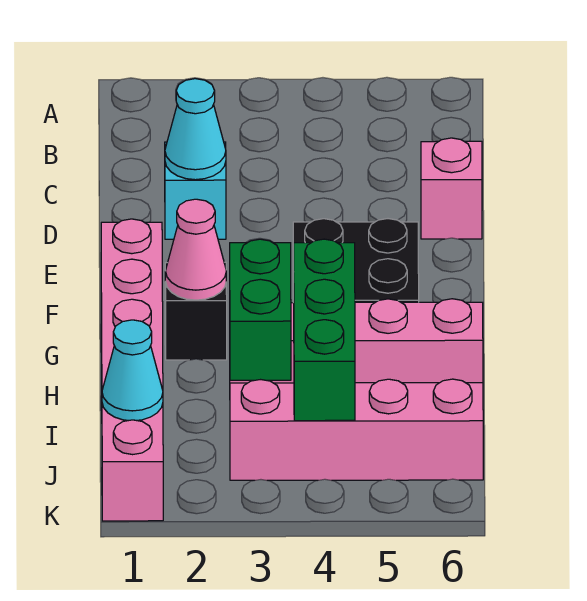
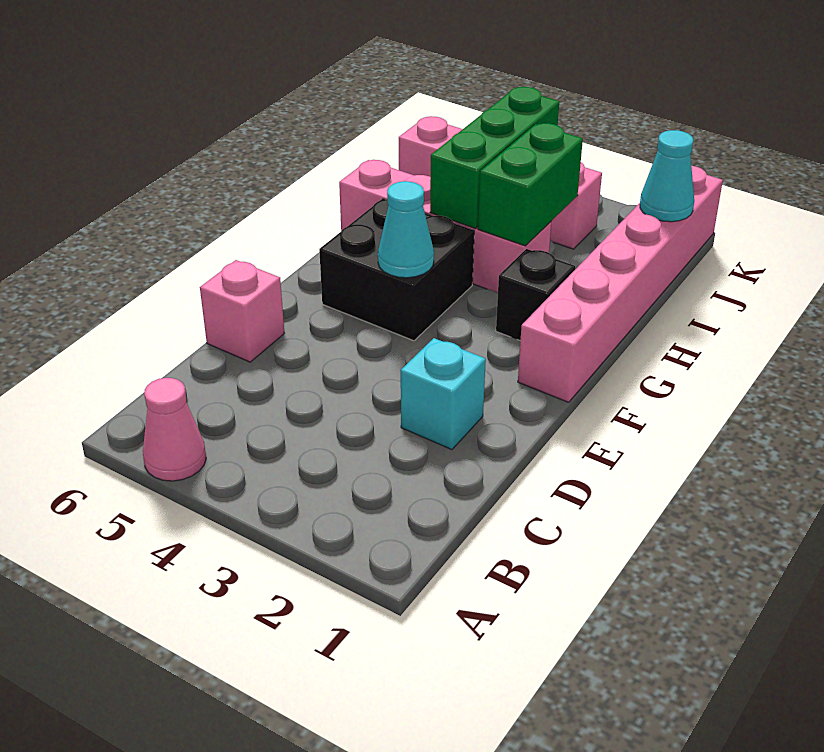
cyan 1x1 cone [165,79,226,180] -> cyan 1x1 cone moved to [378,181,434,278]
pink 1x1 cone [165,199,226,300] -> pink 1x1 cone moved to [143,378,206,481]

